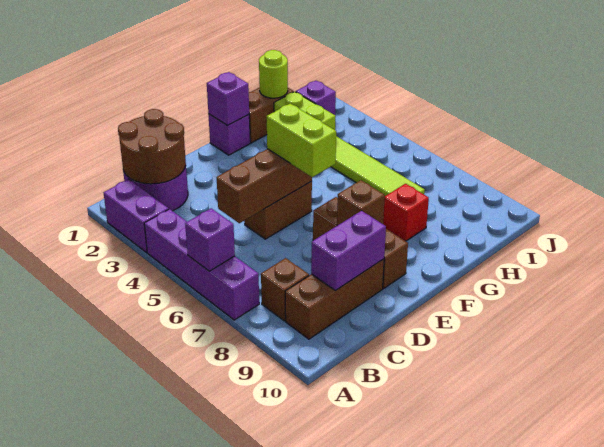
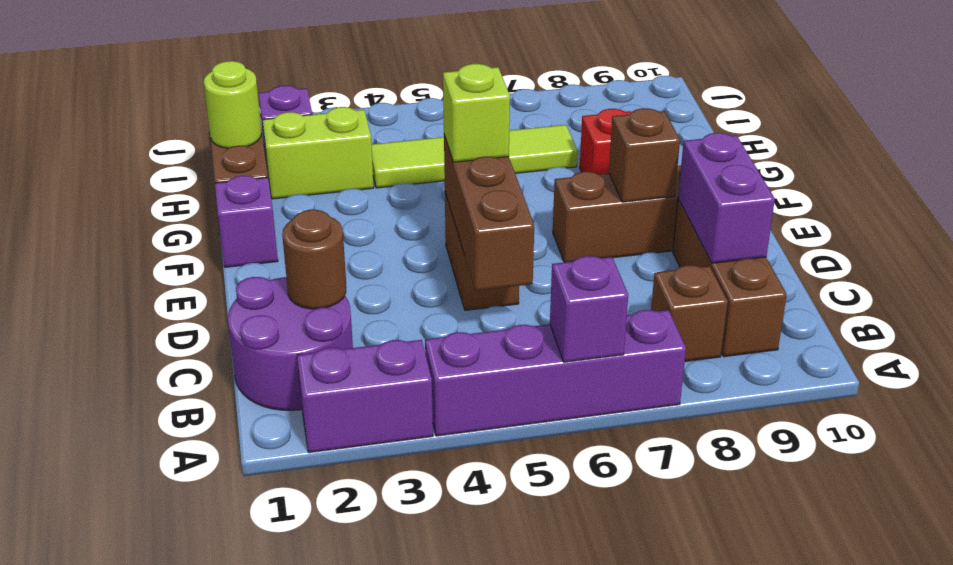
brown 2x2 round brick [118,109,186,184] -> brown 1x1 round brick [282,210,346,309]
lime 1x2 brick [267,104,336,177] -> lime 1x1 brick [443,64,510,162]
purple 1x1 brick [207,72,249,126] -> none

